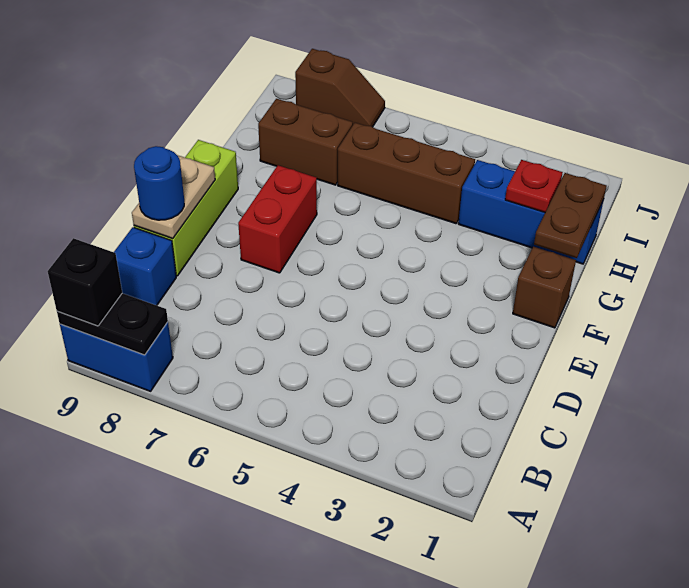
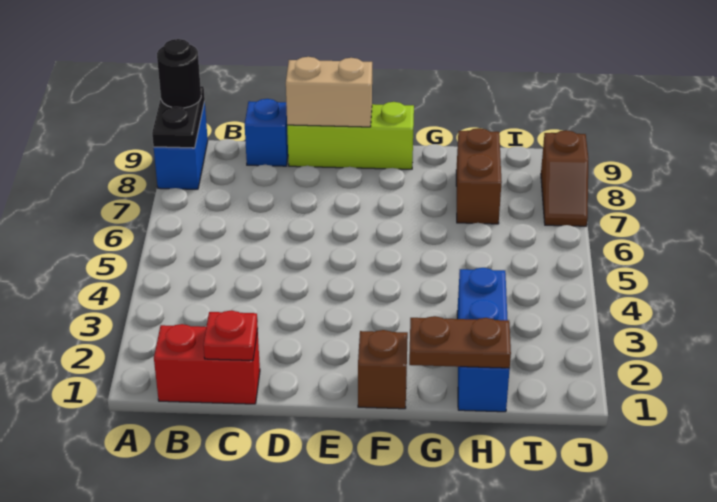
black 1x1 brick [48,238,122,326] -> black 1x1 round brick [157,39,201,108]
tan 1x2 plate [132,155,215,239] -> tan 1x2 brick [286,57,372,127]
blue 1x1 round brick [134,146,184,220] -> none
red 1x2 brick [238,165,317,273] -> red 1x2 brick moved to [154,324,260,404]
red 1x1 plate [505,160,563,212] -> red 1x1 plate moved to [203,310,258,361]
brown 1x3 brick [338,123,475,224] -> none

